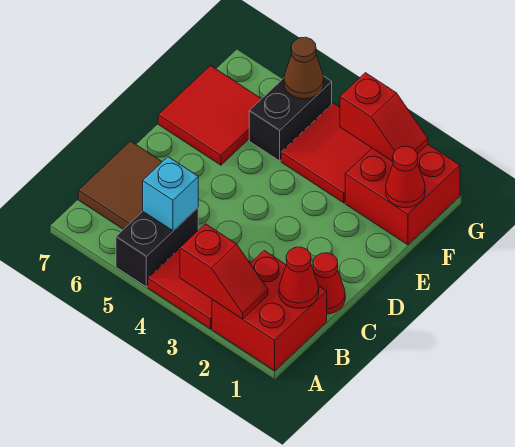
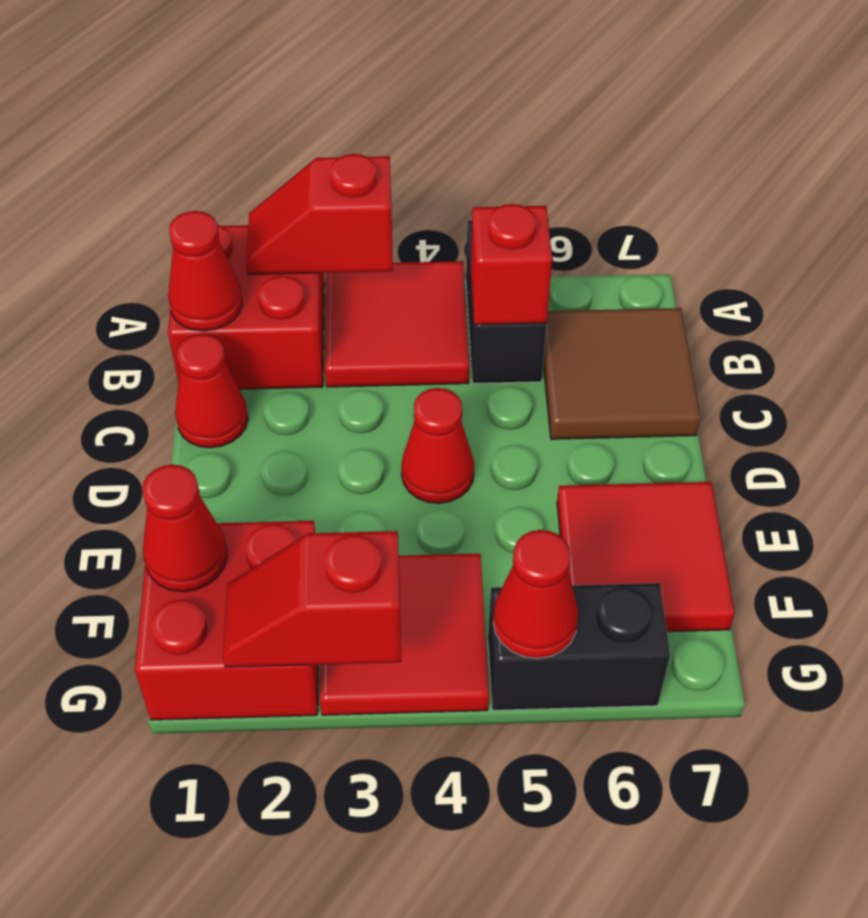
cyan 1x1 brick [143,157,198,231] -> red 1x1 brick [471,204,552,325]
none -> red 1x1 cone [401,388,474,503]
black 1x2 brick [249,76,332,161] -> black 1x2 brick turned to [488,583,670,710]
brown 1x1 cone [284,37,324,99] -> red 1x1 cone [493,530,578,658]

